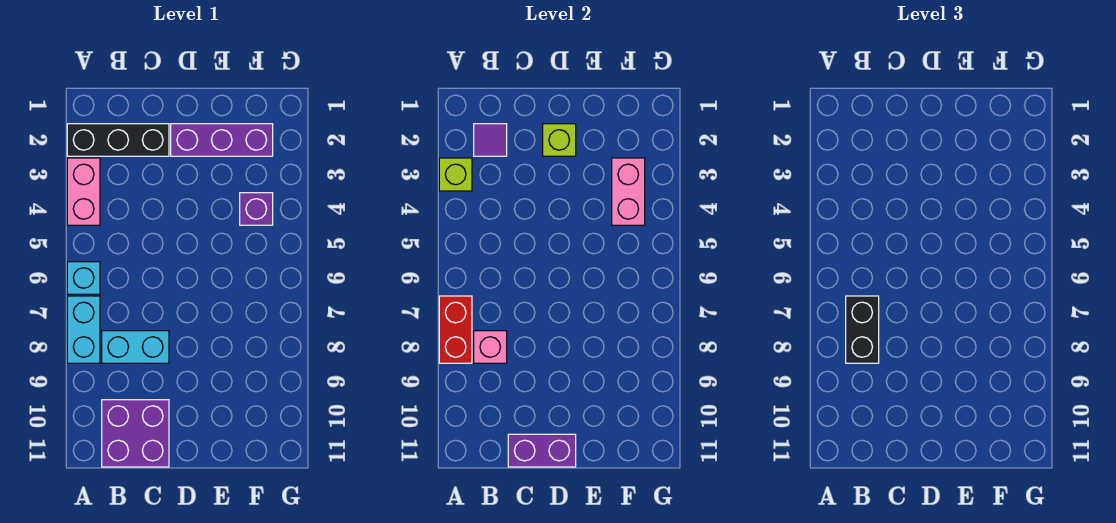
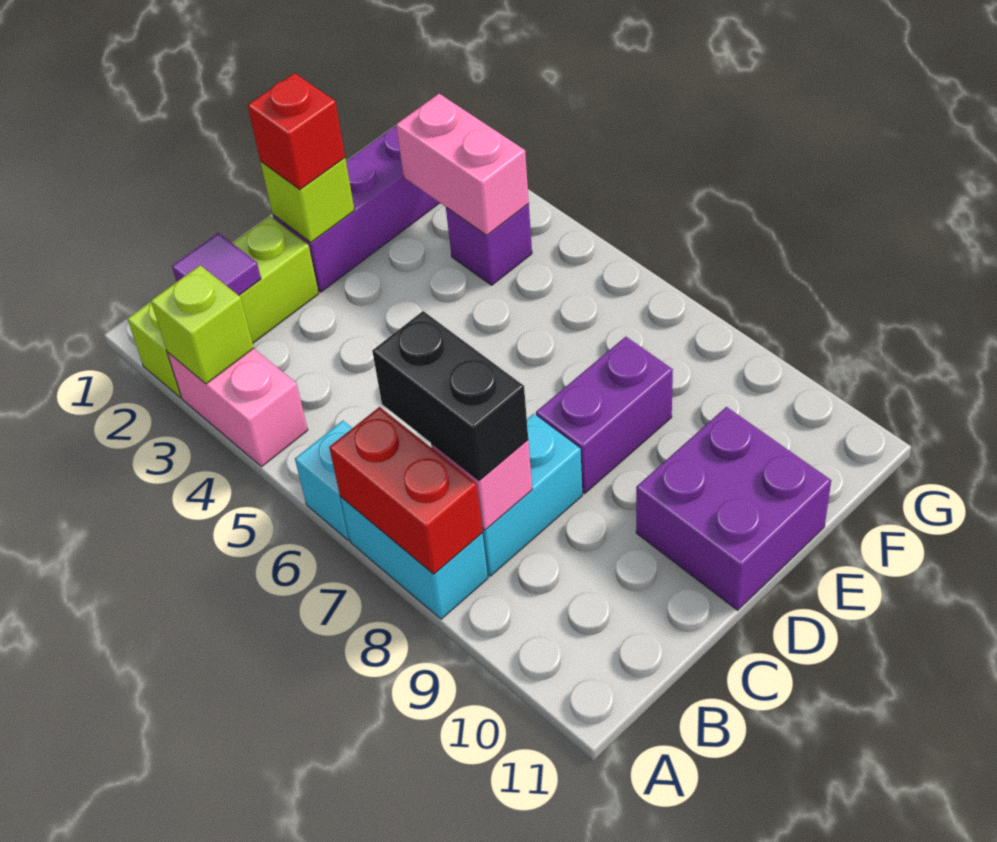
black 1x3 brick [67,124,169,156] -> lime 1x3 brick [128,216,319,398]
purple 2x2 brick [102,400,169,467] -> purple 2x2 brick moved to [636,407,831,610]
purple 1x2 brick [508,434,576,467] -> purple 1x2 brick moved to [536,337,673,493]
none -> red 1x1 brick [248,73,345,190]

